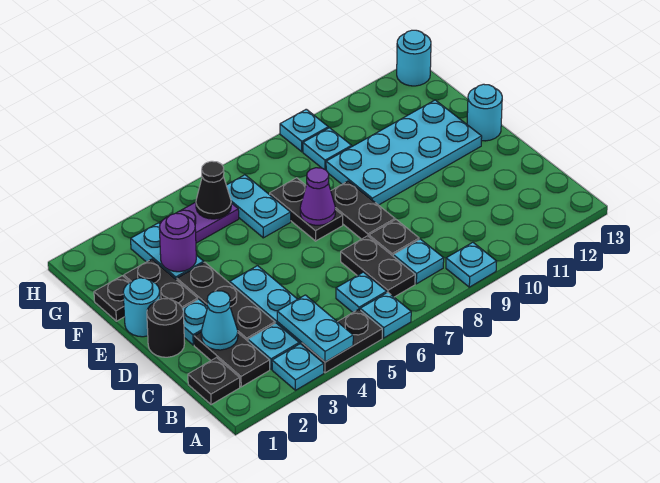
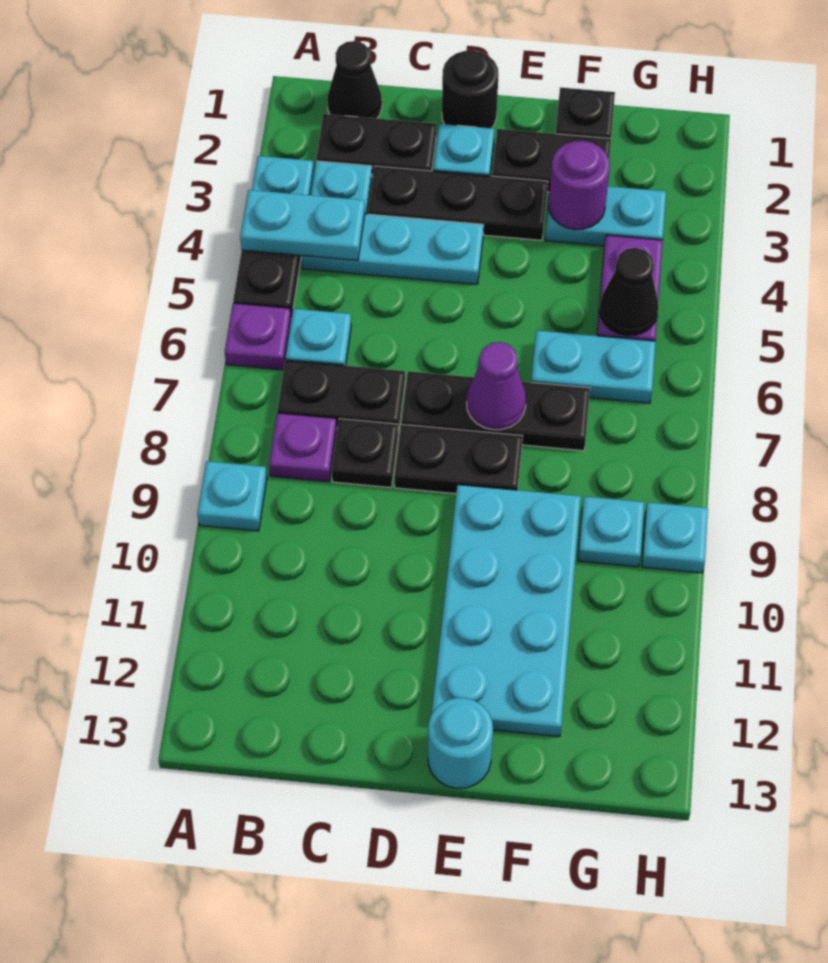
cyan 1x1 plate [360,292,411,338] -> purple 1x1 plate [225,303,291,370]
black 1x1 plate [188,358,240,405] -> black 1x1 cone [327,41,382,118]
cyan 1x1 plate [393,239,444,284] -> purple 1x1 plate [269,413,337,482]
cyan 1x1 cone [201,291,238,350] -> none
cyan 1x1 round brick [123,278,160,337] -> none
black 1x2 plate [270,178,343,241] -> black 1x3 plate [401,371,590,451]
cyan 1x1 round brick [397,30,431,86] -> none

